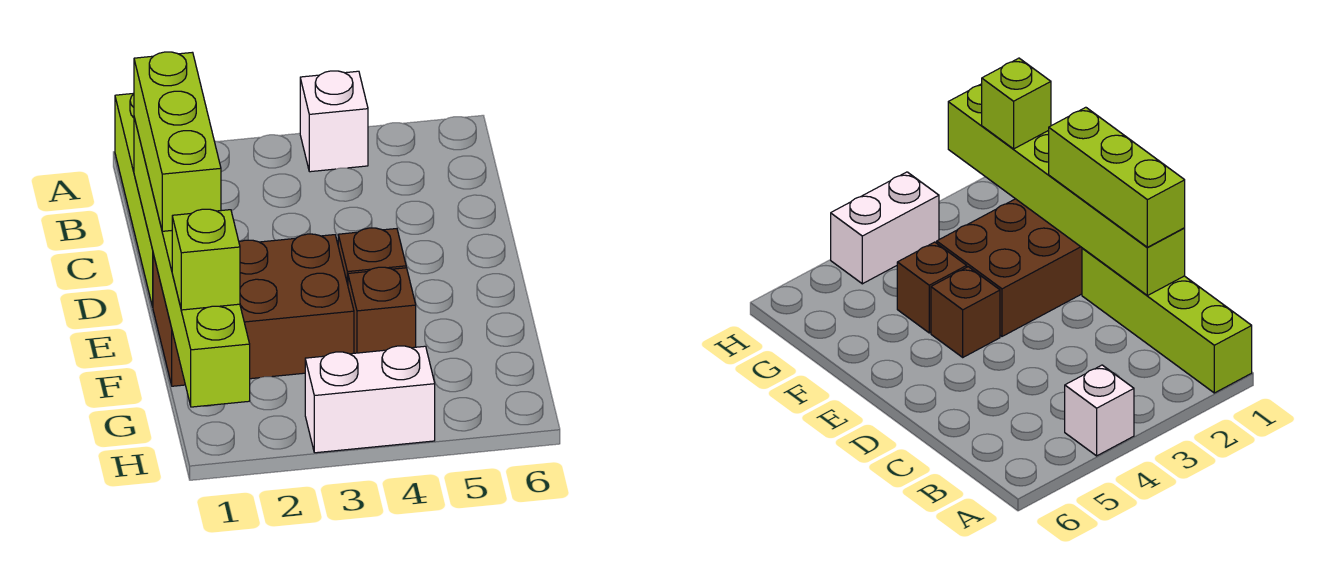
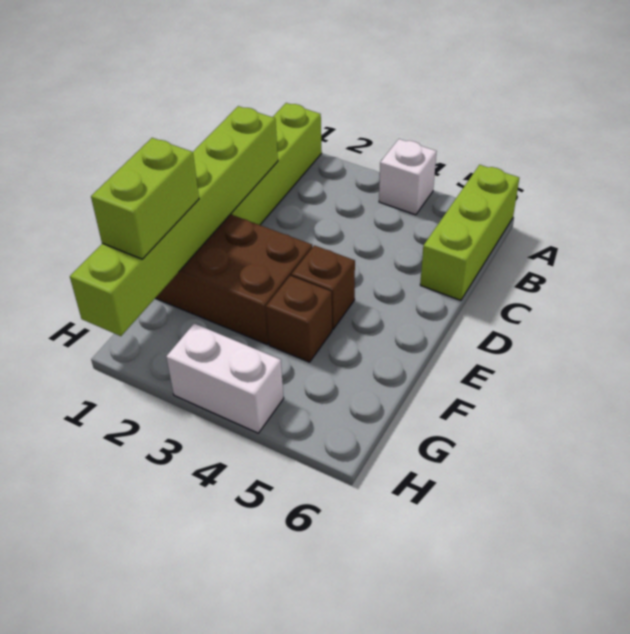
lime 1x3 brick [134,52,221,231] -> lime 1x3 brick moved to [420,165,519,300]
lime 1x1 brick [172,209,240,310] -> lime 1x2 brick [91,138,199,259]

